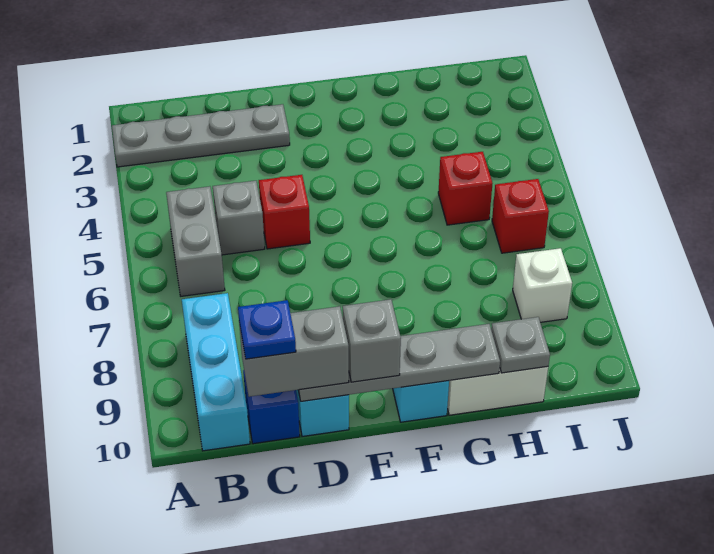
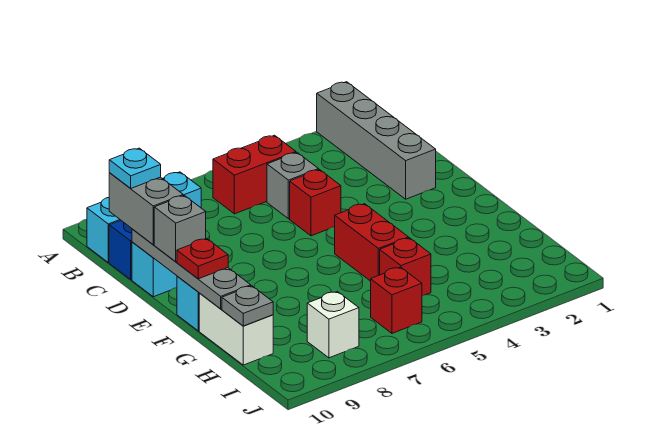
grey 1x4 plate [112,104,290,167] -> grey 1x4 brick [317,82,436,199]
grey 1x2 brick [166,186,225,296] -> red 1x2 brick [213,135,296,214]
blue 1x1 plate [238,300,296,359] -> cyan 1x1 plate [109,148,161,188]
none -> red 1x2 brick [335,204,409,281]
none -> red 1x1 plate [177,239,228,279]

